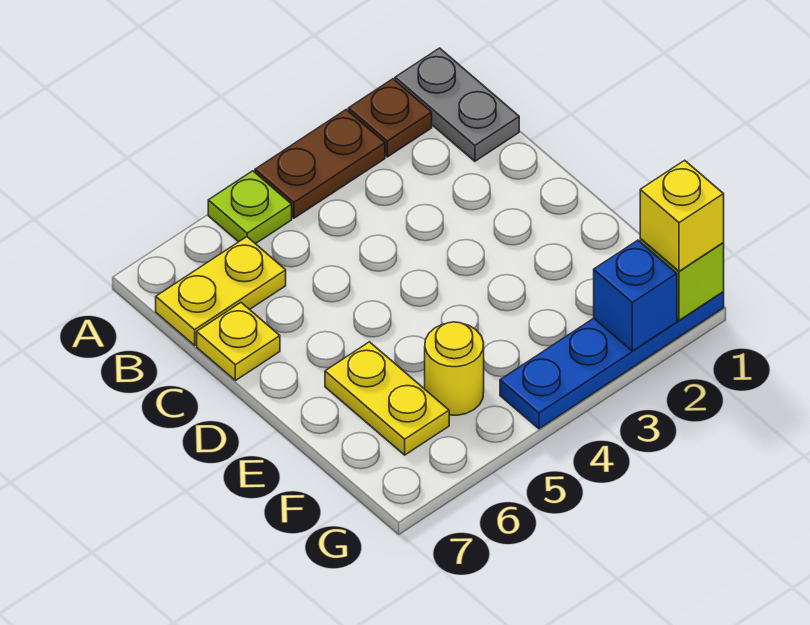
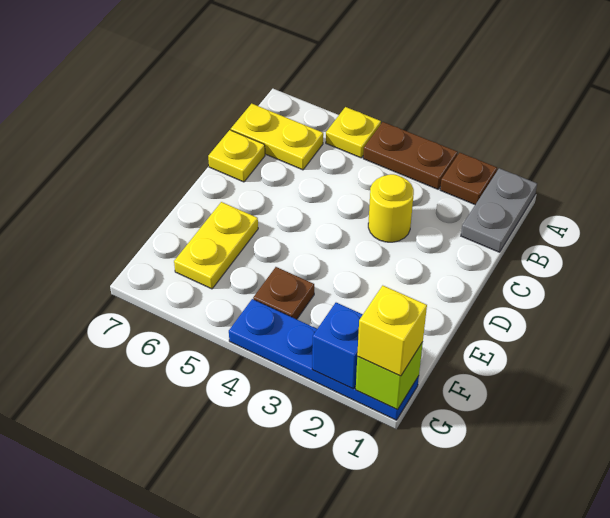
lime 1x1 plate [208,171,292,244] -> yellow 1x1 plate [326,107,381,158]
none -> brown 1x1 plate [253,267,314,319]
yellow 1x1 round brick [425,322,484,415] -> yellow 1x1 round brick moved to [368,174,414,242]

